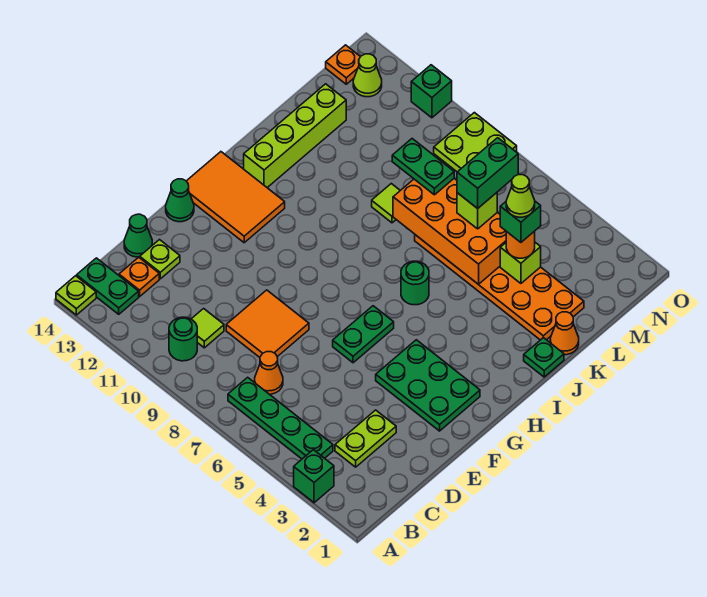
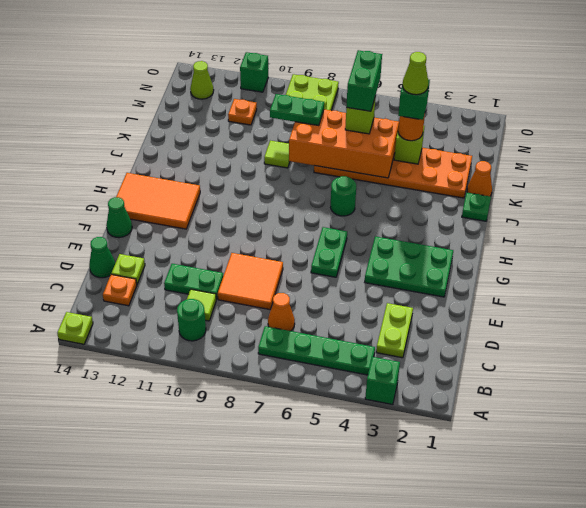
green 1x2 plate [77,258,139,314] -> green 1x2 plate moved to [164,264,223,299]
lime 1x4 brick [244,84,346,188] -> none
orange 1x1 plate [326,45,360,84] -> orange 1x1 plate moved to [228,99,257,125]

